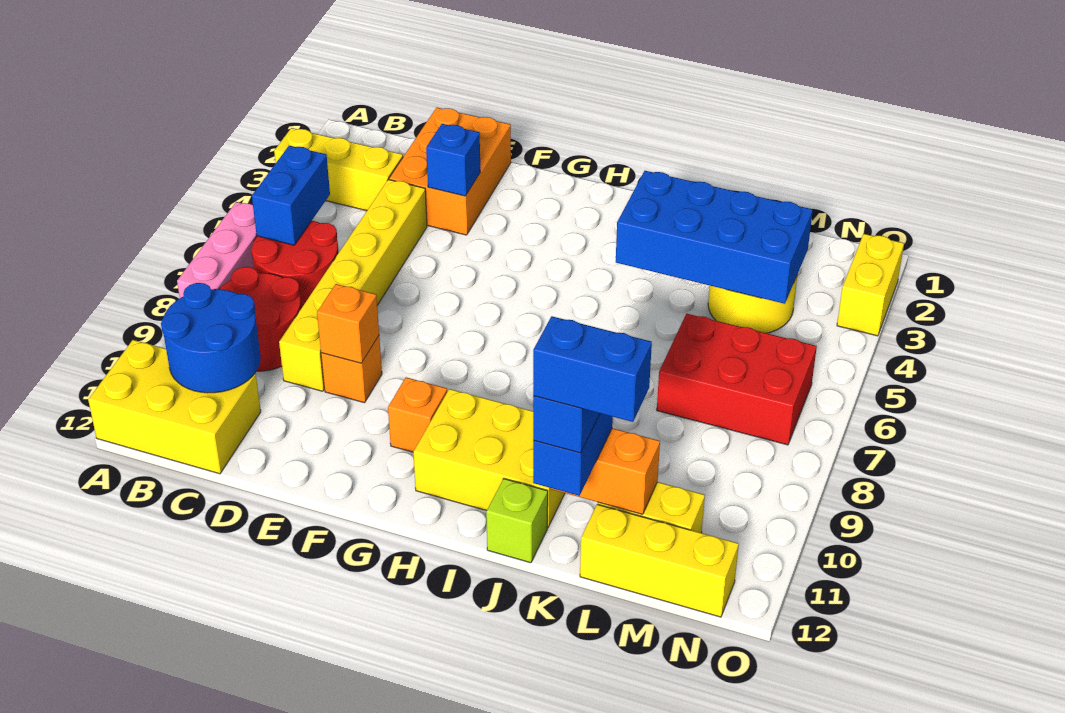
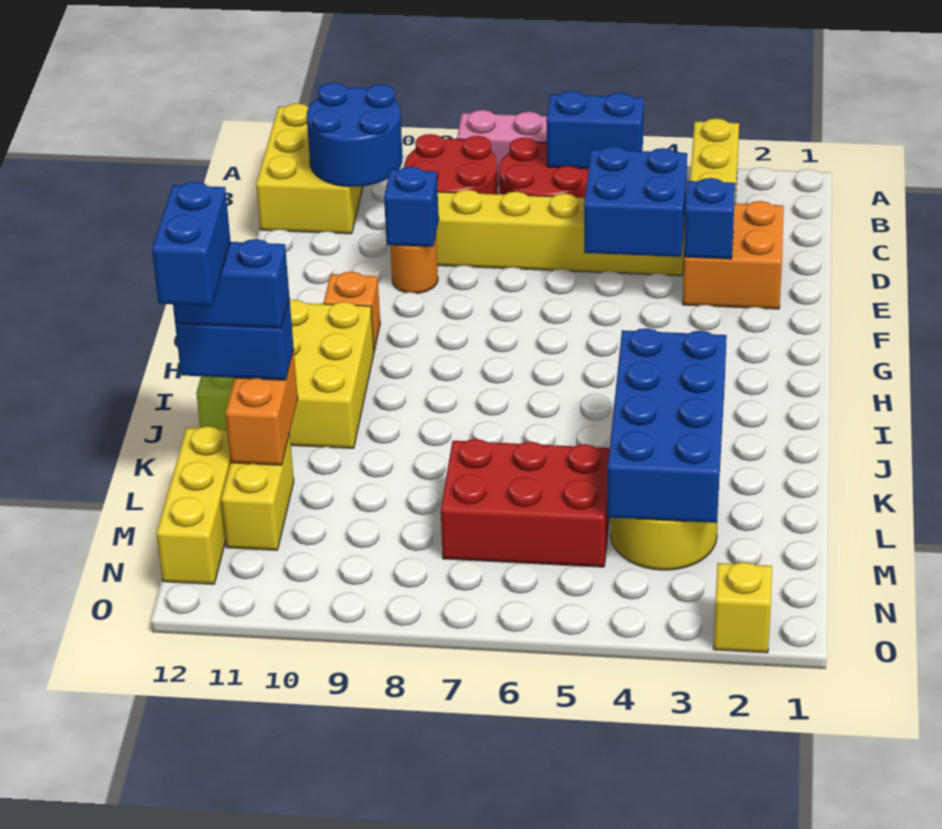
orange 2x3 brick [389,108,511,235] -> orange 2x2 brick [683,201,784,309]
none -> blue 2x2 brick [584,146,687,257]
orange 1x1 brick [321,336,382,403] -> orange 1x1 round brick [390,236,438,293]
orange 1x1 brick [317,284,379,363] -> blue 1x1 brick [384,167,439,247]
red 2x3 brick [657,314,817,445] -> red 2x3 brick turned to [441,439,610,567]
yellow 1x2 brick [837,234,904,336] -> yellow 1x1 brick [714,562,772,653]

